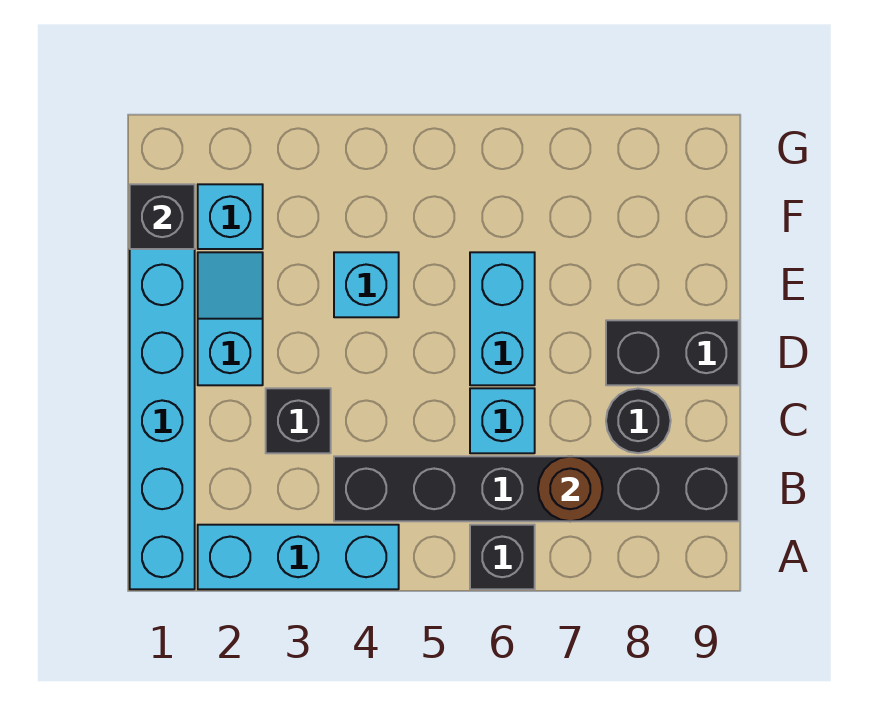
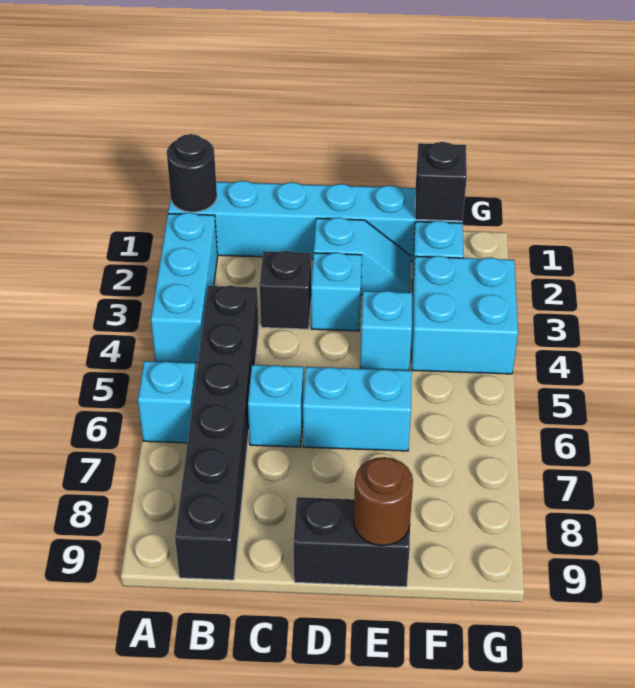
black 1x1 brick [470,525,535,589] -> cyan 1x1 brick [138,361,196,443]
brown 1x1 round brick [538,457,603,521] -> brown 1x1 round brick moved to [354,457,413,546]
black 1x1 round brick [606,388,671,453] -> black 1x1 round brick moved to [167,134,217,212]
none -> cyan 1x1 brick [311,252,362,331]
black 1x2 brick [606,320,739,385] -> black 1x2 brick turned to [294,497,410,587]
none -> cyan 2x2 brick [412,256,518,374]

